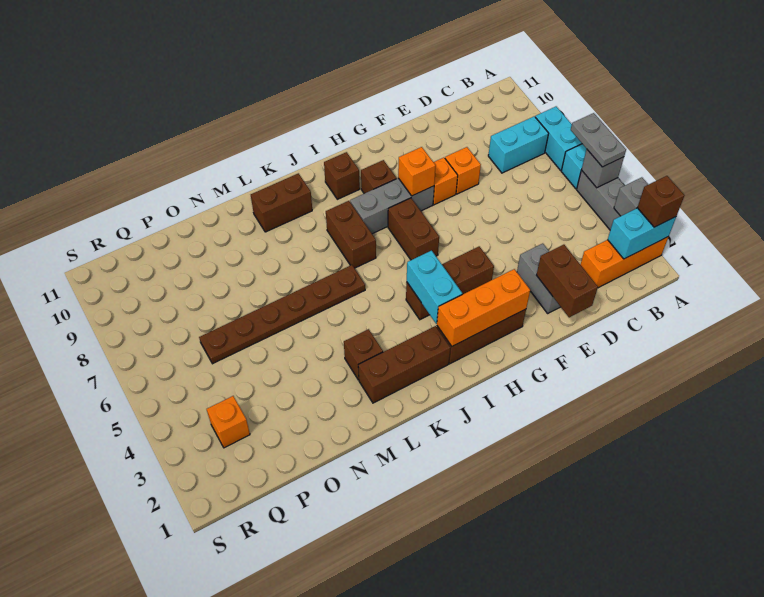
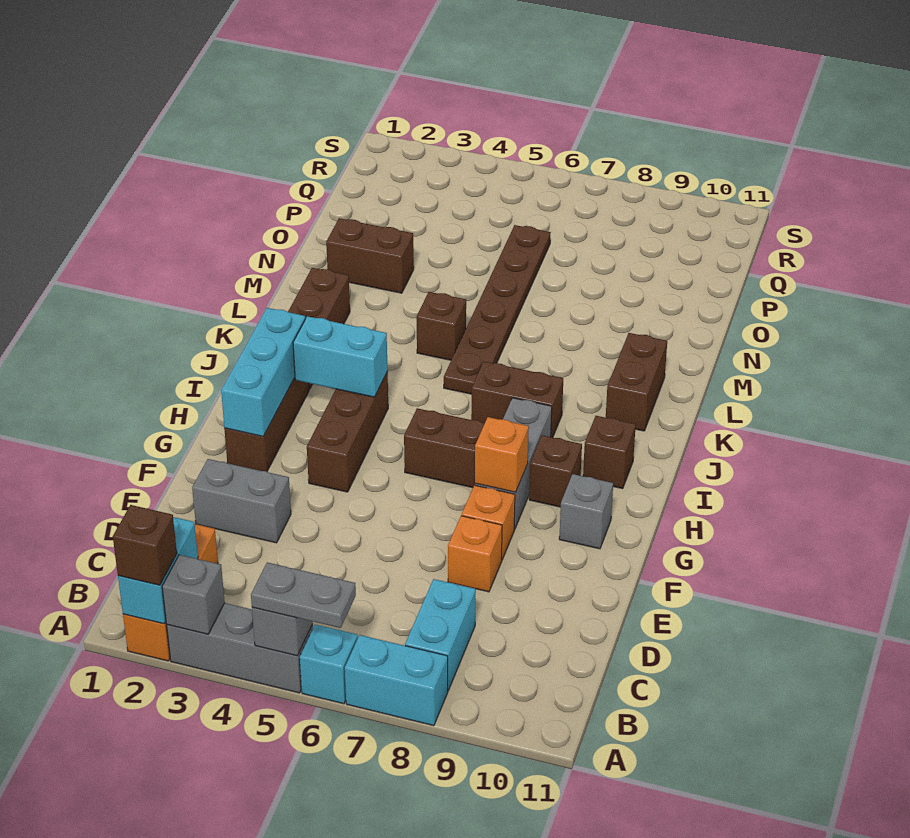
brown 1x2 brick [537,245,598,317] -> brown 1x2 brick moved to [326,218,414,293]
orange 1x3 brick [437,269,530,346] -> cyan 1x3 brick [221,308,305,436]
none -> grey 1x1 brick [559,474,613,549]
brown 1x1 brick [344,329,383,380] -> brown 1x1 brick moved to [417,292,466,360]
orange 1x1 brick [207,396,250,448] -> none

